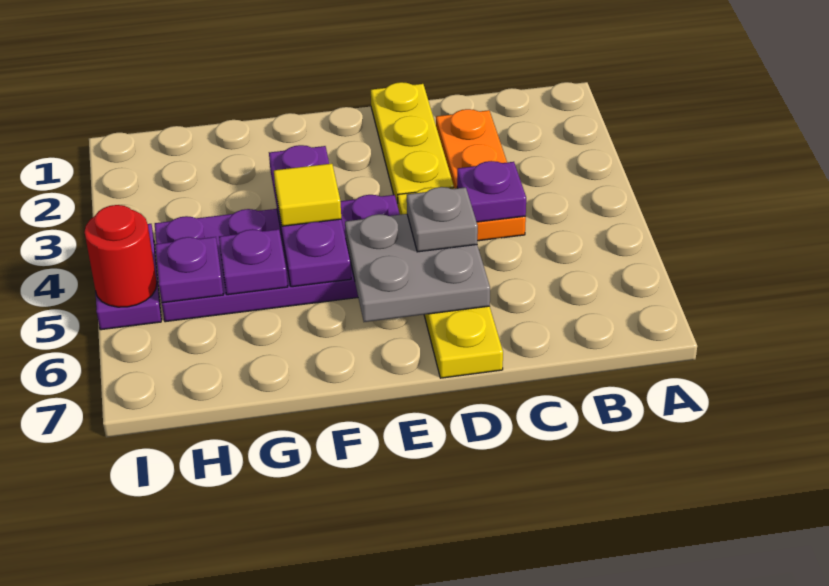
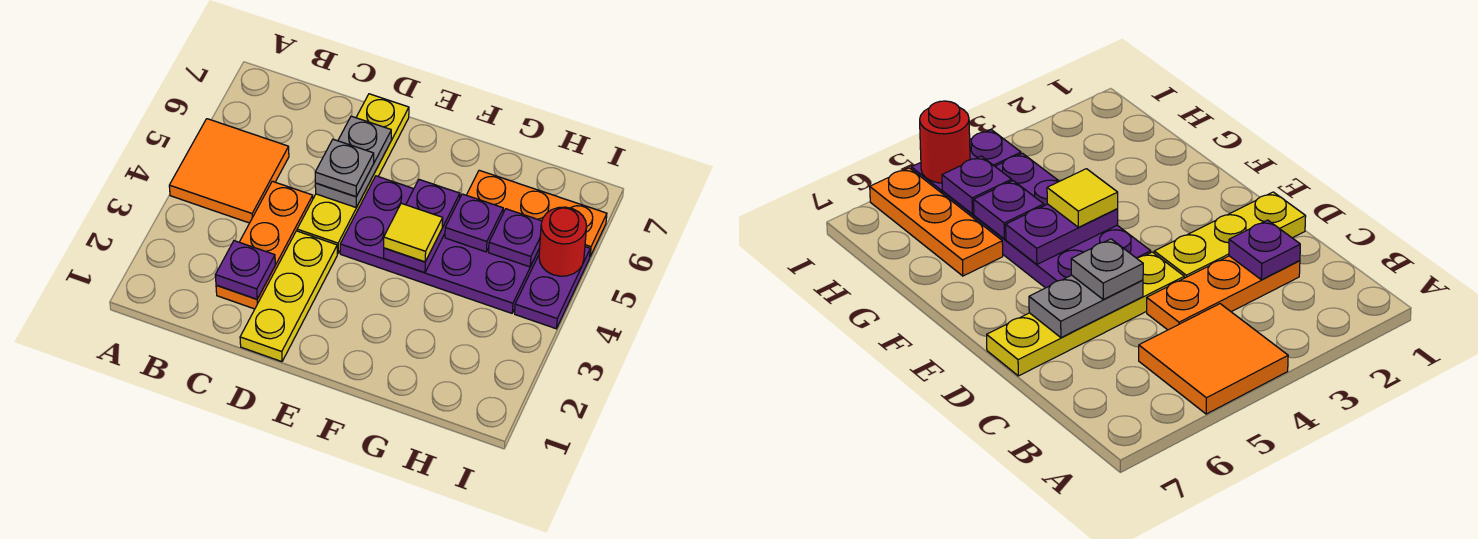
none -> orange 2x2 tile [169,119,289,223]
purple 1x1 plate [457,161,526,222] -> purple 1x1 plate moved to [215,241,275,299]
grey 2x2 plate [345,214,490,322] -> grey 1x2 plate [315,116,391,207]
purple 1x3 plate [269,145,351,287] -> purple 1x2 plate [384,180,460,273]
none -> orange 1x3 plate [467,170,607,256]

